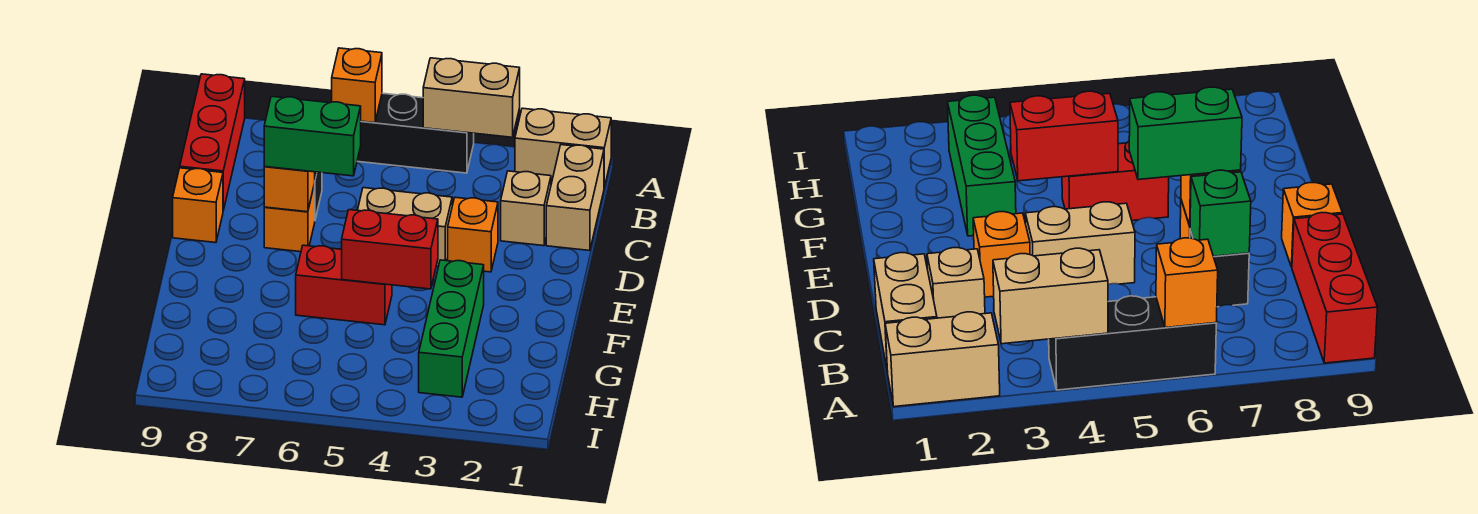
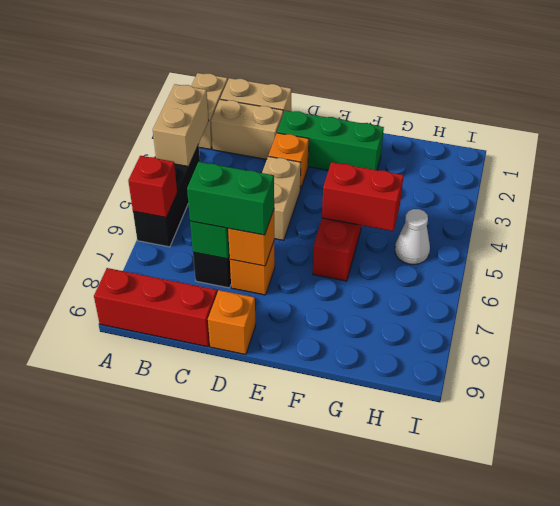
orange 1x1 brick [332,48,382,123] -> red 1x1 brick [128,156,177,218]
tan 1x1 brick [501,171,551,246] -> tan 1x2 brick [211,99,283,159]
green 1x2 brick [264,96,361,176] -> green 1x2 brick turned to [187,162,274,235]
green 1x3 brick [419,260,484,397] -> green 1x3 brick moved to [277,110,384,170]
red 1x2 brick [342,210,438,289] -> red 1x2 brick turned to [322,162,404,231]
none -> white 1x1 cone [395,209,430,264]

